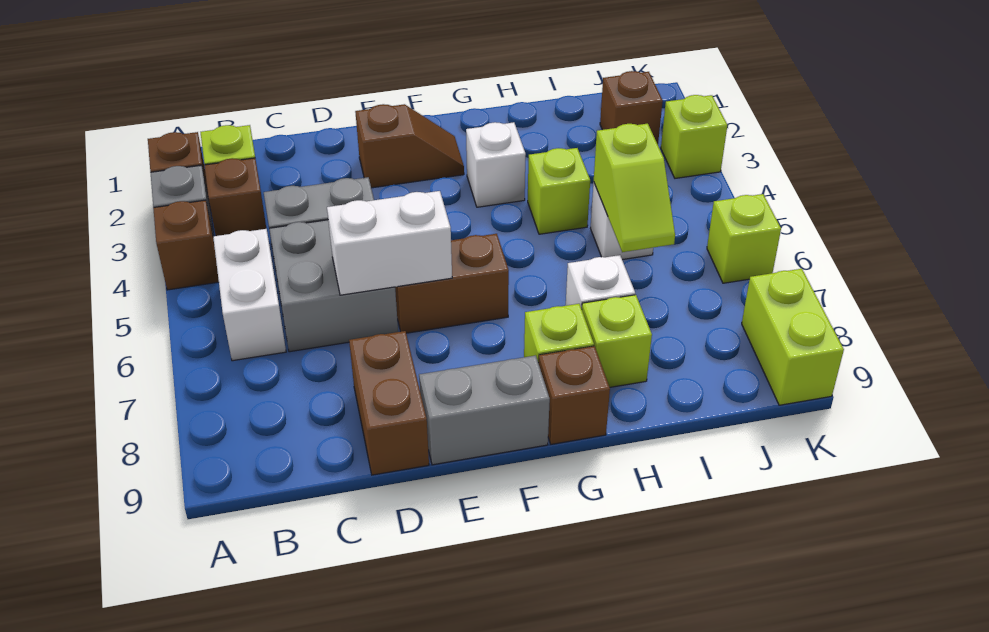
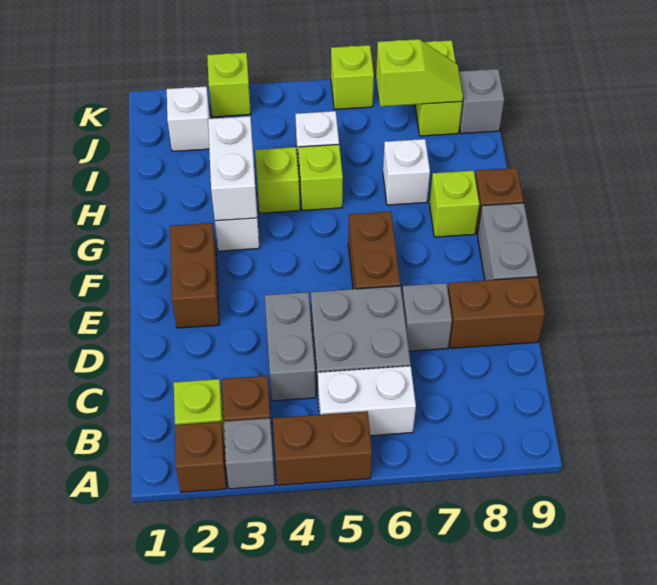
brown 1x1 brick [153,200,219,290] -> brown 1x2 brick [273,411,372,485]
white 1x2 brick [327,191,452,295] -> white 1x2 brick moved to [208,116,257,221]
none -> grey 1x1 brick [402,283,452,351]
brown 1x2 slope [355,104,464,188] -> brown 1x2 brick [170,223,219,328]
lime 1x1 brick [582,295,652,387] -> lime 1x1 brick moved to [298,144,343,211]
lime 1x2 slope [594,124,675,252] -> lime 1x2 slope moved to [376,39,463,106]
brown 1x1 brick [600,71,663,144] -> white 1x1 brick [167,87,210,151]
none -> grey 1x1 brick [459,69,504,134]
lime 1x2 brick [742,269,844,405] -> lime 1x2 brick turned to [415,40,462,136]

